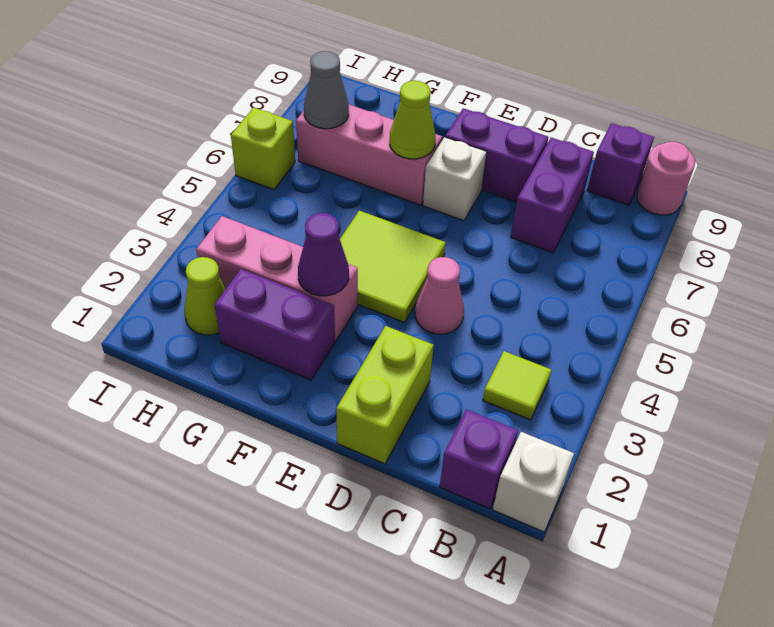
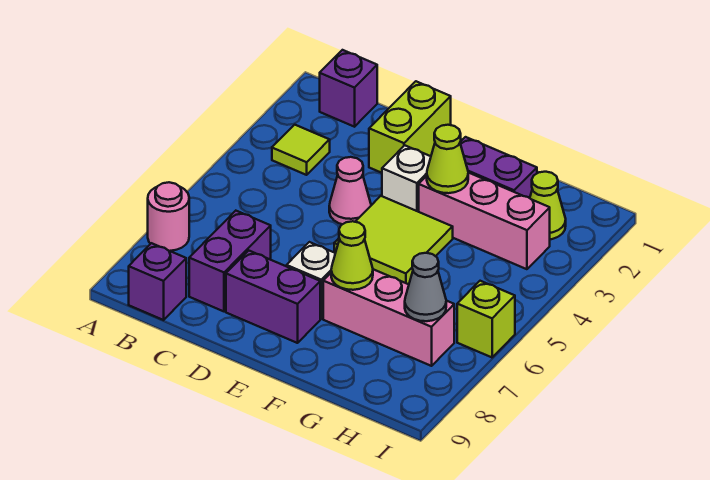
white 1x1 brick [493,432,574,532] -> white 1x1 brick moved to [382,145,431,212]
pink 1x1 round brick [637,142,695,215] -> pink 1x1 round brick moved to [148,182,189,251]
purple 1x1 cone [298,213,349,296] -> lime 1x1 cone [427,125,468,193]

